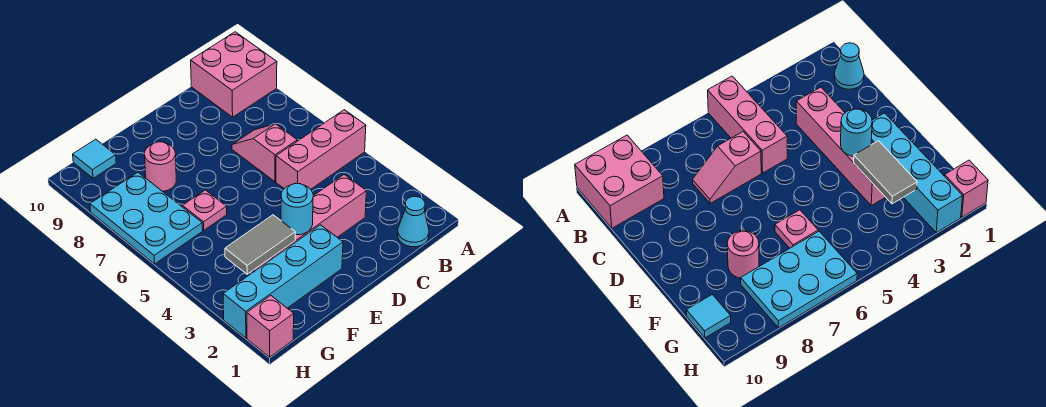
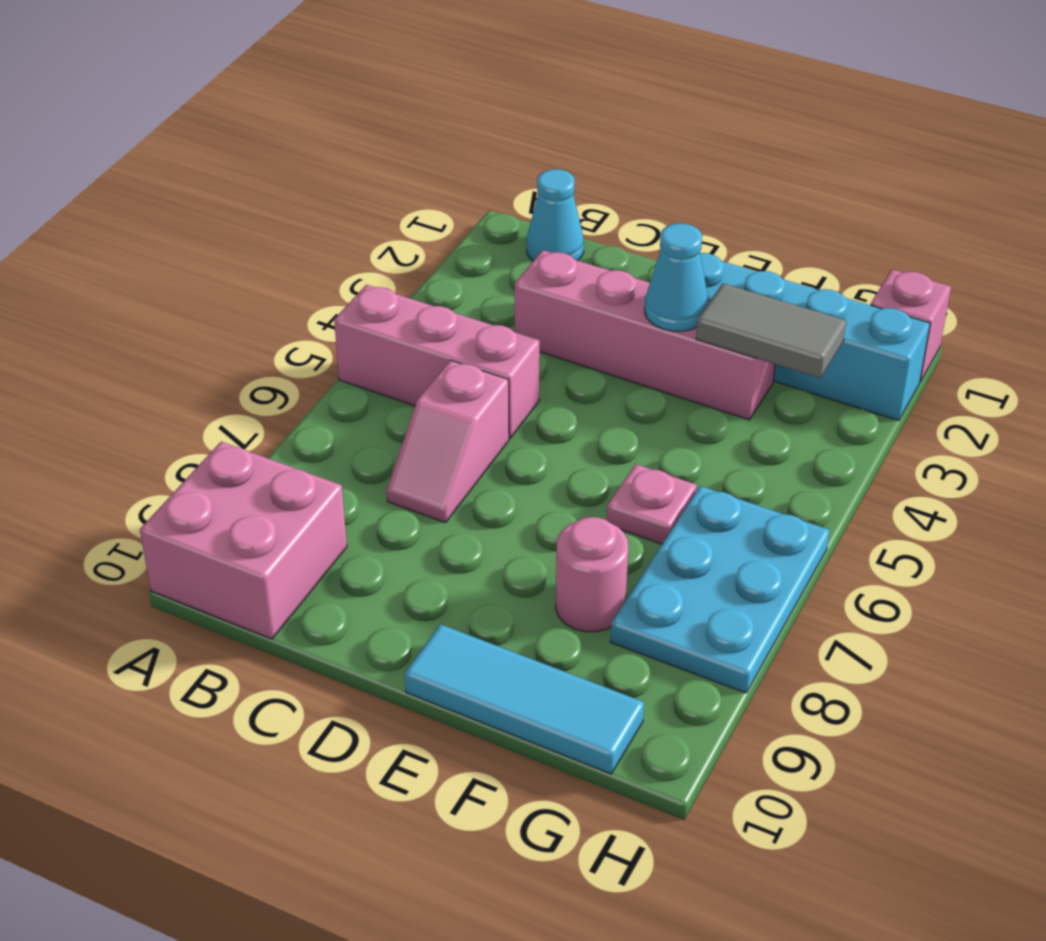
cyan 1x1 round brick [281,184,313,235] -> cyan 1x1 cone [645,223,709,331]
cyan 1x1 tile [73,139,116,178] -> cyan 1x3 tile [405,624,644,774]

